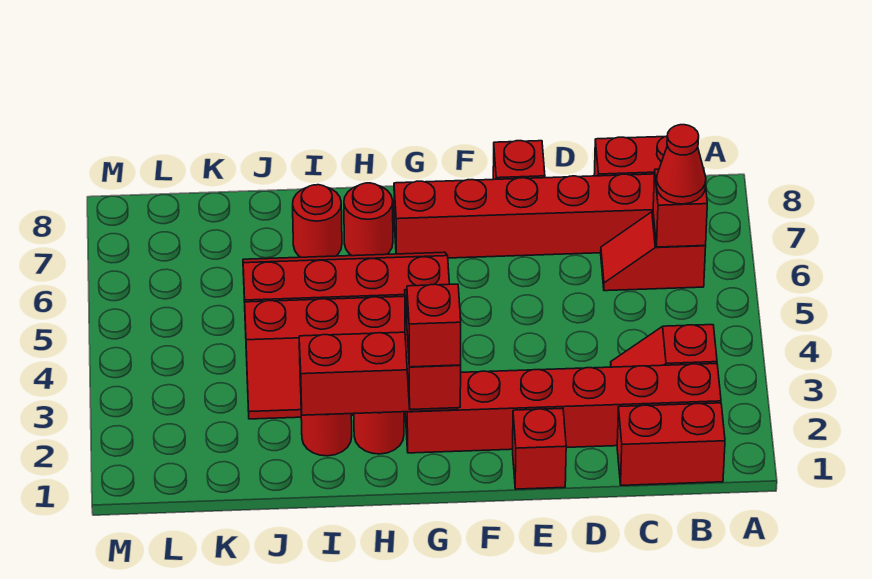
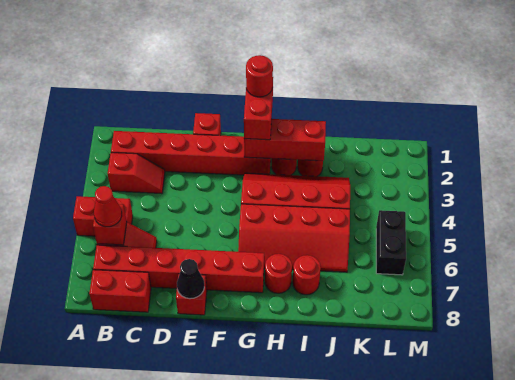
red 1x2 brick [617,403,725,485] -> red 1x2 brick moved to [73,196,133,236]
none -> black 1x1 cone [177,259,204,299]
red 1x1 brick [407,284,461,367] -> red 1x1 round brick [246,55,273,97]
none -> black 1x2 brick [376,210,406,275]

